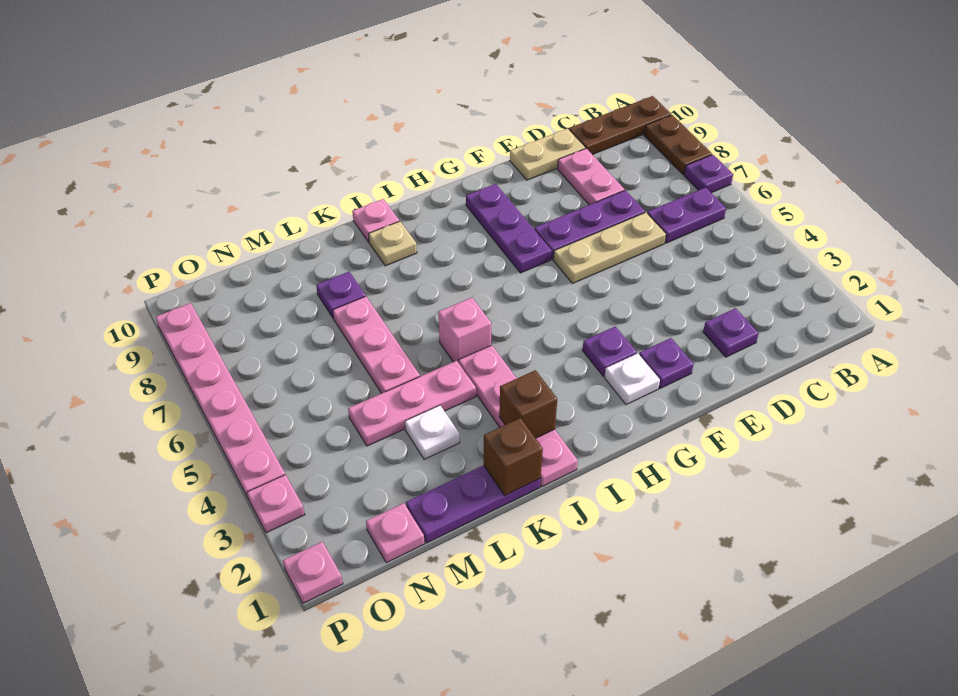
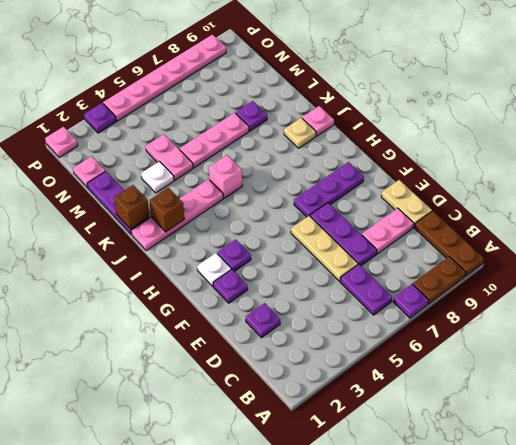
pink 1x3 plate [348,361,476,446] -> pink 1x2 plate [146,134,193,180]
pink 1x1 plate [247,475,305,533] -> purple 1x1 plate [84,103,116,133]

